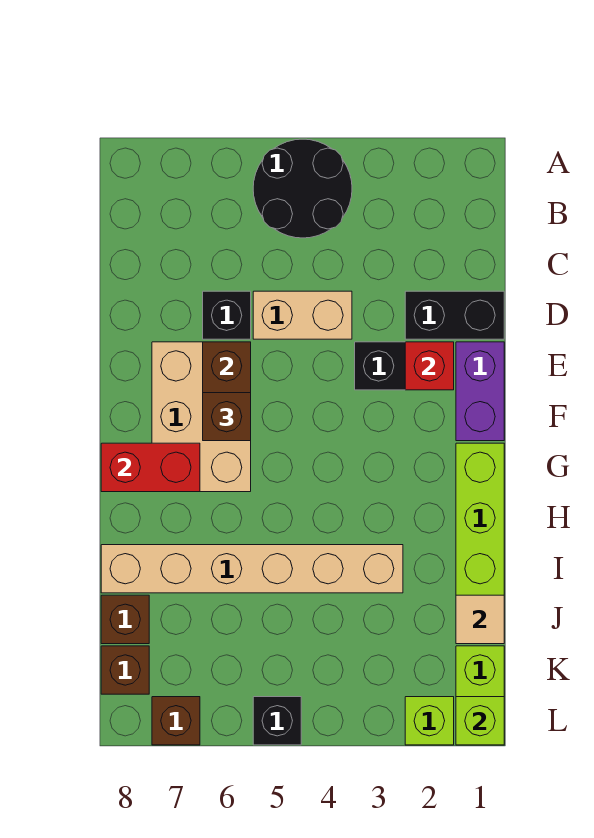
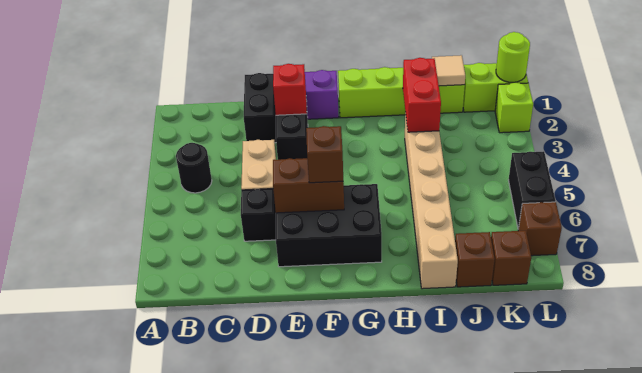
black 2x2 round brick [253,139,352,238] -> black 1x1 round brick [176,143,212,193]
tan 2x3 brick [152,342,251,492] -> black 2x3 brick [276,184,382,267]
red 1x2 brick [101,443,200,492] -> red 1x2 brick moved to [403,58,441,132]
lime 1x1 brick [456,697,504,745] -> lime 1x1 round brick [496,32,530,82]
black 1x1 brick [253,697,301,745] -> black 1x2 brick [509,151,555,229]

